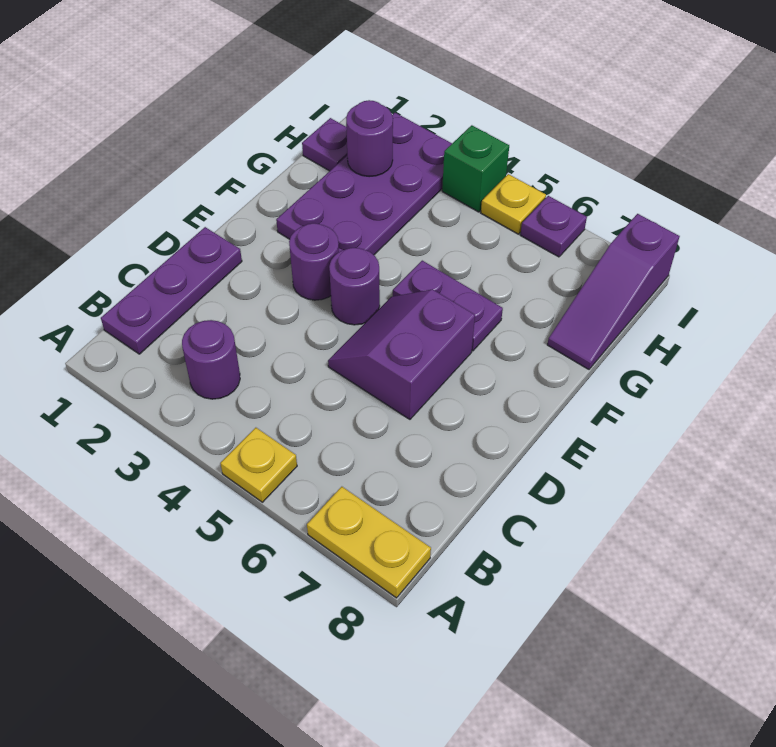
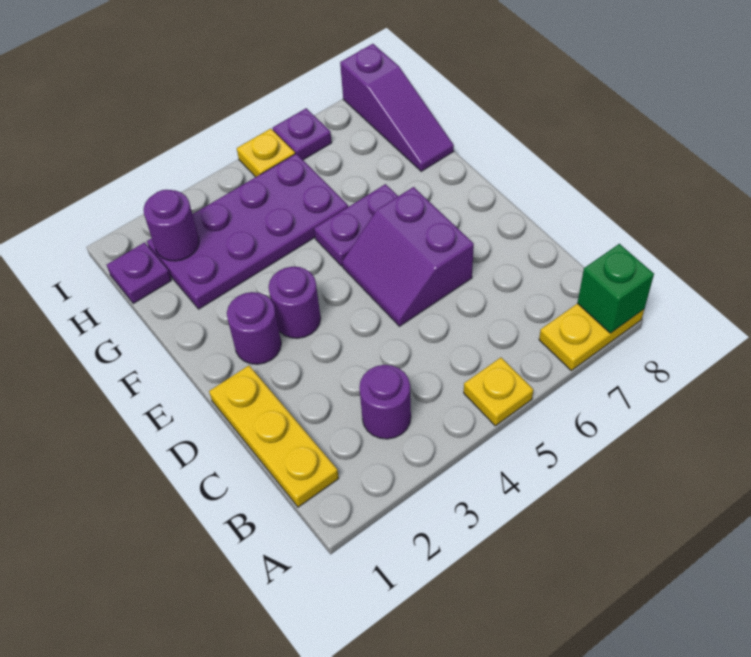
purple 1x3 plate [101,227,242,354] -> yellow 1x3 plate [209,366,339,507]
purple 1x1 round brick [329,248,380,325] -> purple 1x1 round brick moved to [227,292,281,364]
purple 2x4 plate [276,113,452,255] -> purple 2x4 plate turned to [147,154,348,309]
green 1x1 brick [442,125,509,212] -> green 1x1 brick moved to [577,244,654,333]

